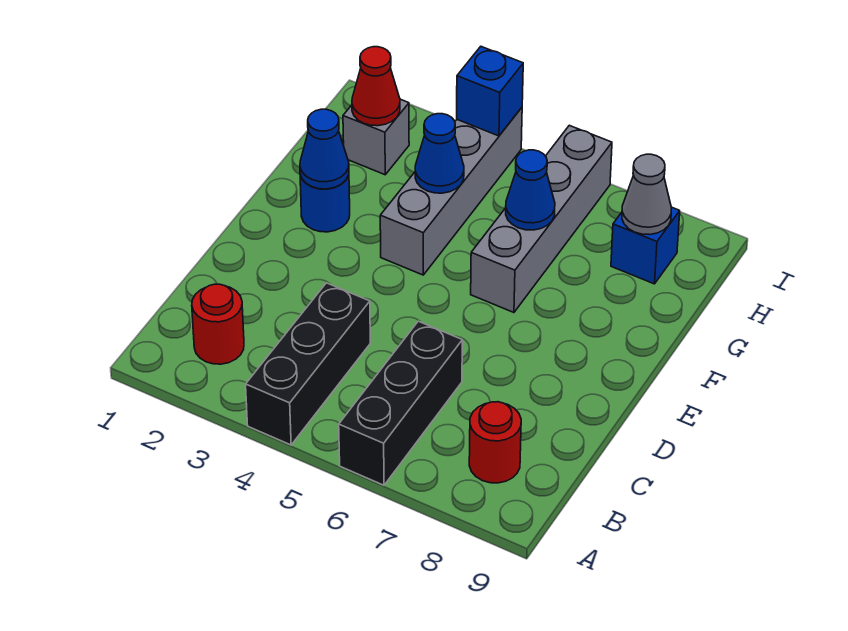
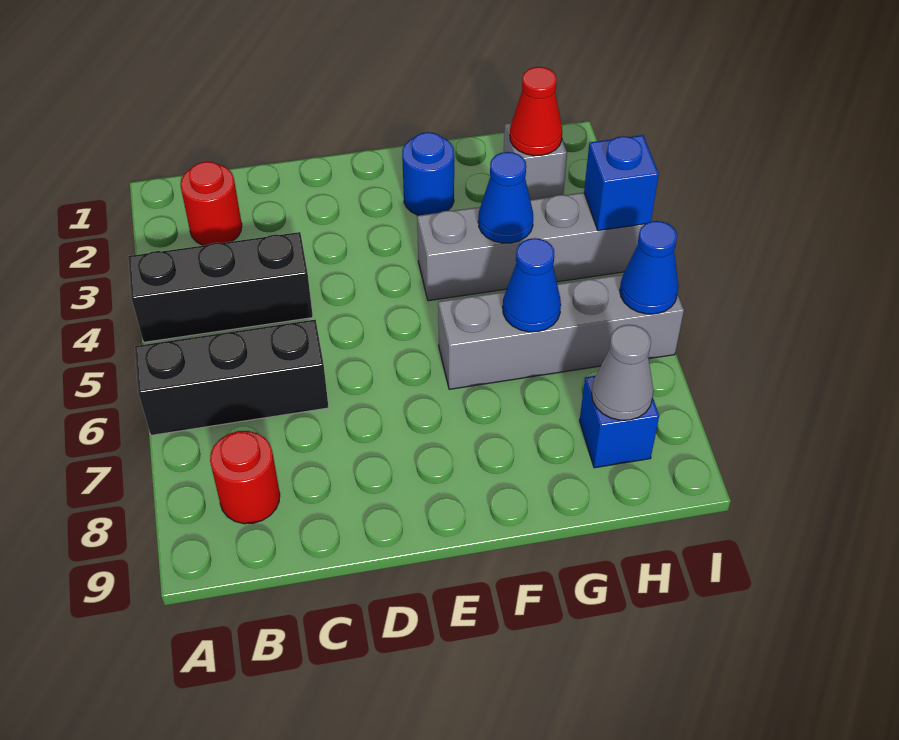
blue 1x1 cone [300,109,349,189] -> blue 1x1 cone moved to [620,221,679,314]

